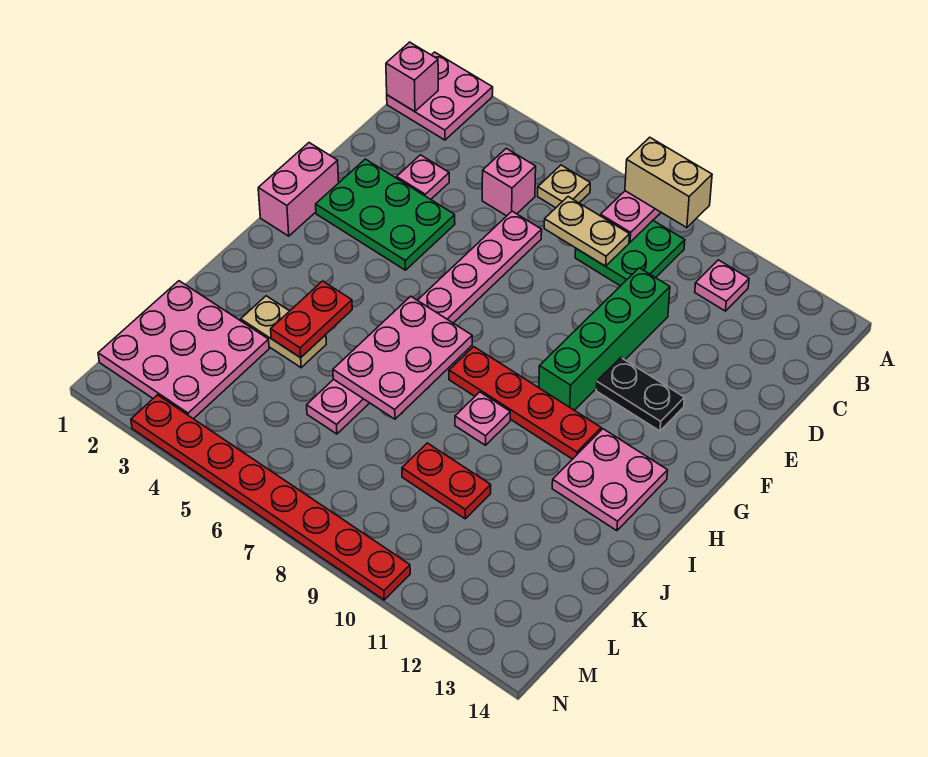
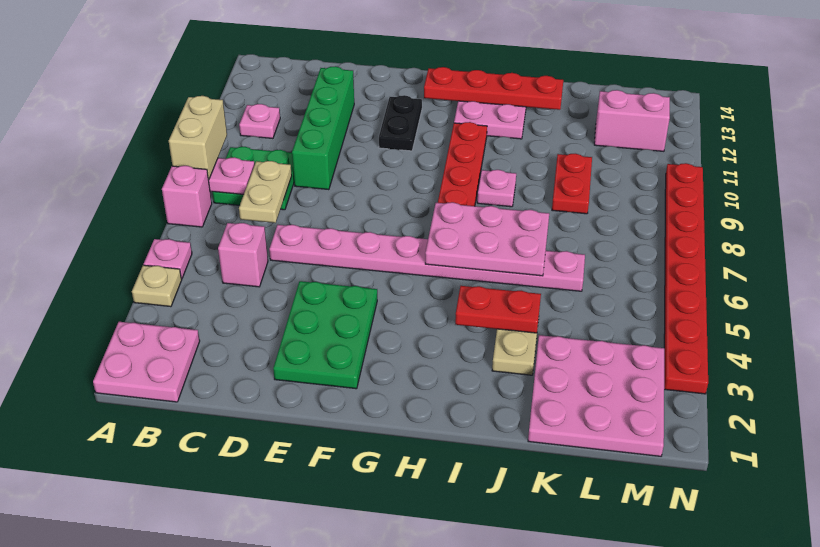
pink 1x1 brick [386,42,438,112] -> pink 1x1 brick moved to [162,166,212,227]
tan 1x1 plate [538,165,590,208] -> tan 1x1 plate moved to [132,265,182,307]
pink 1x1 plate [397,155,449,199] -> pink 1x1 plate moved to [144,239,192,279]
green 1x4 brick [539,268,670,410] -> green 1x4 brick turned to [292,66,354,190]
pink 1x2 brick [258,143,339,236] -> pink 1x2 brick moved to [594,90,670,151]
none -> red 1x4 plate [424,67,563,110]

